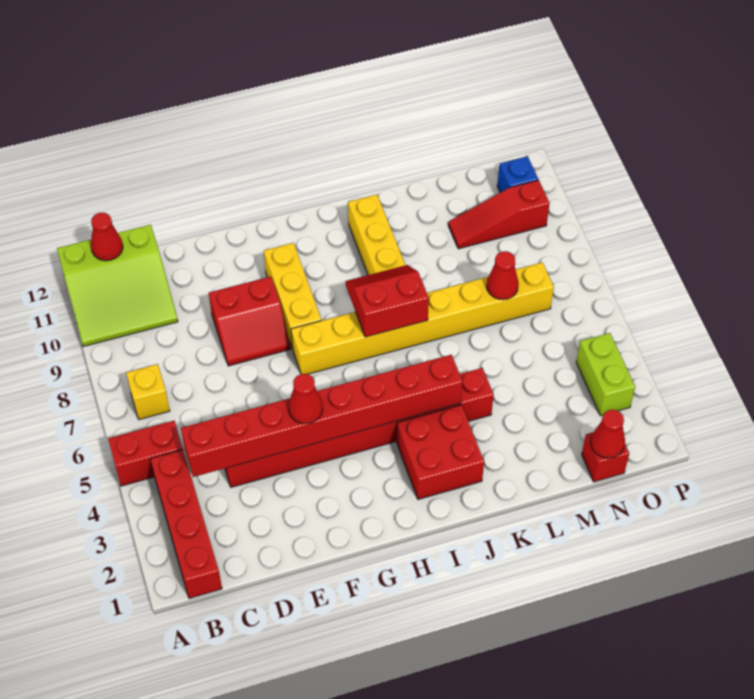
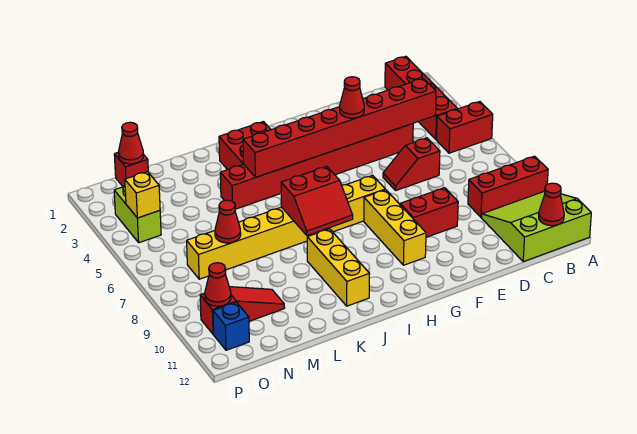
none -> red 1x3 brick [468,156,548,217]
yellow 1x1 brick [126,364,170,420] -> yellow 1x1 brick moved to [125,172,160,218]
none -> red 1x2 slope [383,138,440,191]
none -> red 1x1 cone [205,263,231,306]

